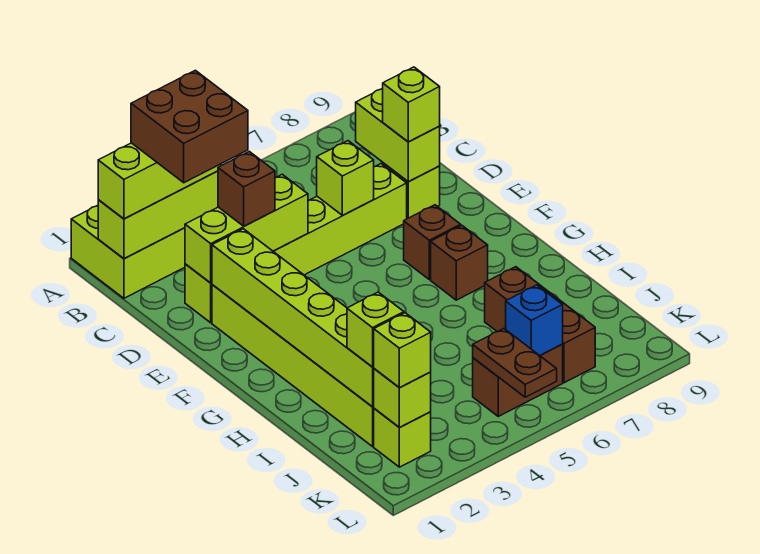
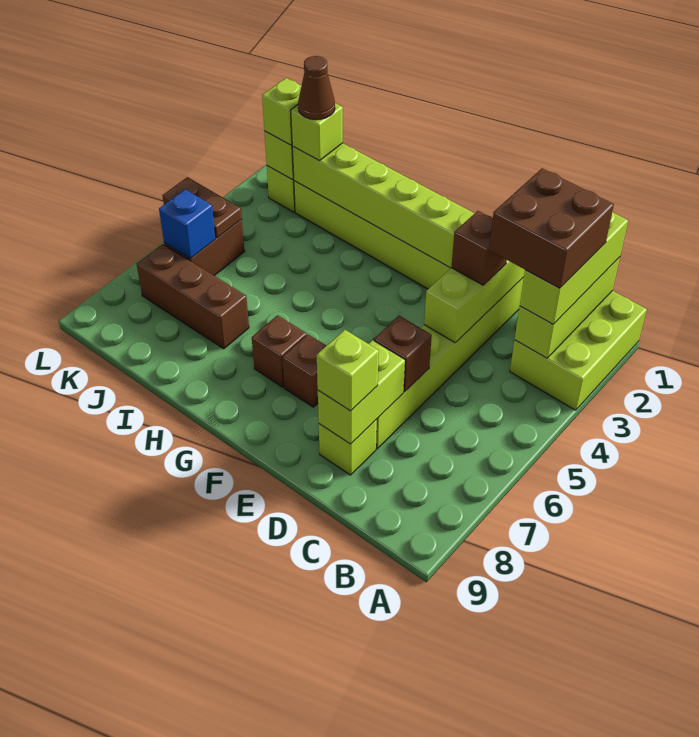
lime 1x2 brick [356,88,440,182] -> lime 1x2 brick turned to [318,340,405,444]
lime 1x1 brick [317,141,374,215] -> brown 1x1 brick [374,316,432,392]
none -> brown 1x1 cone [298,56,335,120]

